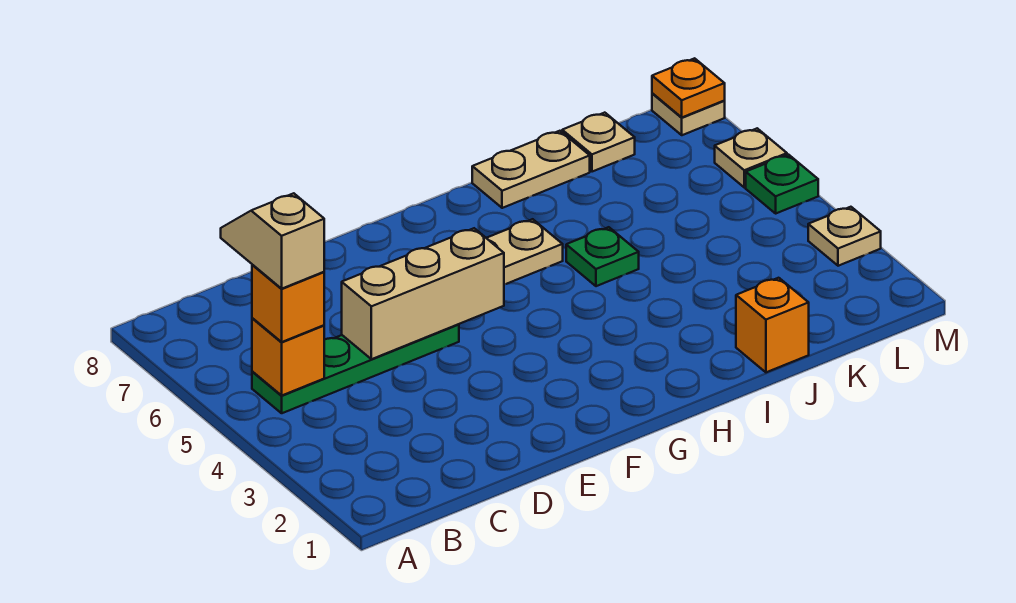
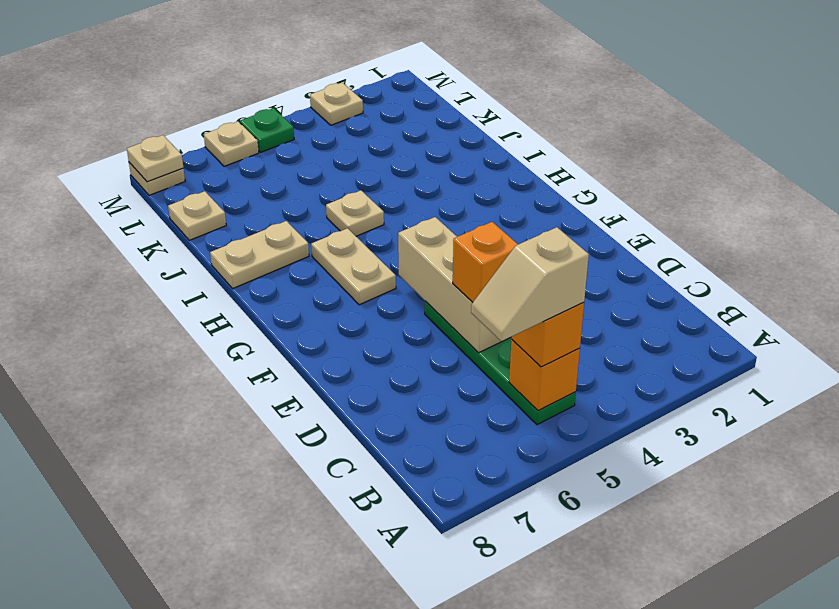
green 1x1 plate [566,227,639,286] -> tan 1x1 plate [326,190,384,236]
tan 1x2 plate [472,131,590,208] -> tan 1x2 plate turned to [210,221,309,288]
orange 1x1 brick [736,278,809,372] -> orange 1x1 brick moved to [453,222,518,303]
orange 1x1 plate [652,58,725,117] -> tan 1x1 plate [127,135,183,182]

